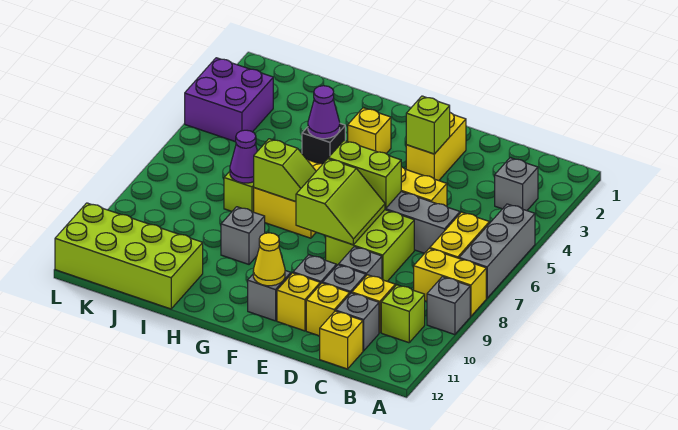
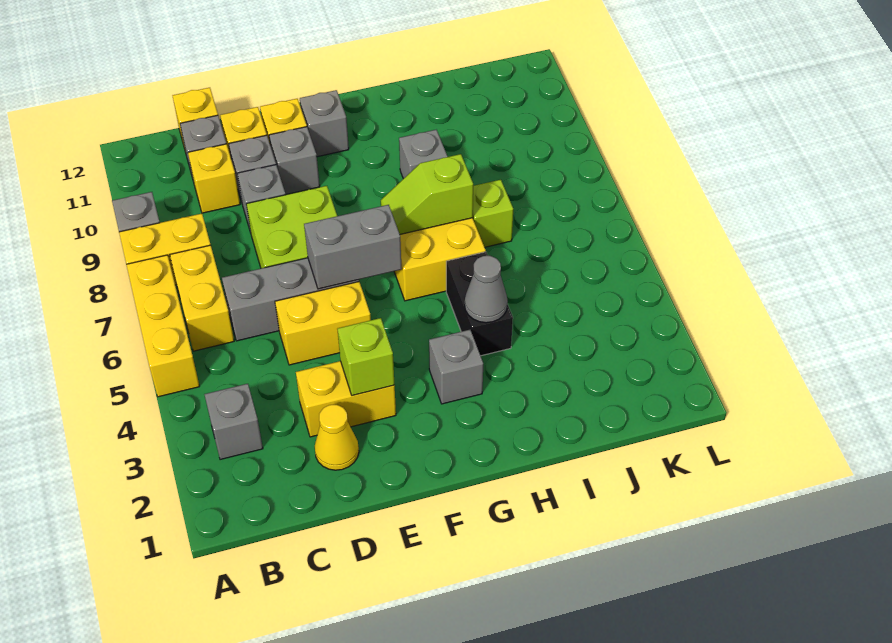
grey 1x3 brick [459,204,535,298] -> yellow 1x3 brick [126,255,200,397]
lime 1x1 brick [381,285,425,343] -> none
yellow 1x2 brick [406,113,466,181] -> yellow 1x2 brick turned to [296,361,396,437]
lime 1x2 brick [328,141,401,209] -> grey 1x2 brick [304,205,402,289]
lime 2x2 slope [296,159,385,245] -> none
yellow 1x1 cone [253,233,285,286] -> yellow 1x1 cone moved to [315,405,359,470]
yellow 1x1 brick [348,108,391,154] -> grey 1x1 brick [429,330,483,404]
black 1x1 brick [302,124,345,164] -> black 1x2 brick [446,252,513,356]
purple 1x1 cone [308,86,340,139] -> grey 1x1 cone [465,256,508,323]
purple 1x1 cone [230,130,257,183] -> none
lime 2x4 brick [55,203,203,309] -> none
purple 2x2 brick [185,58,273,142] -> none

